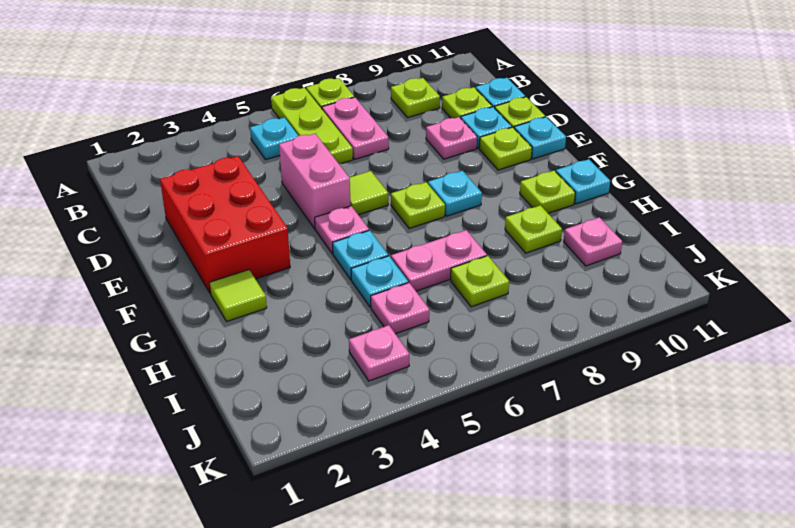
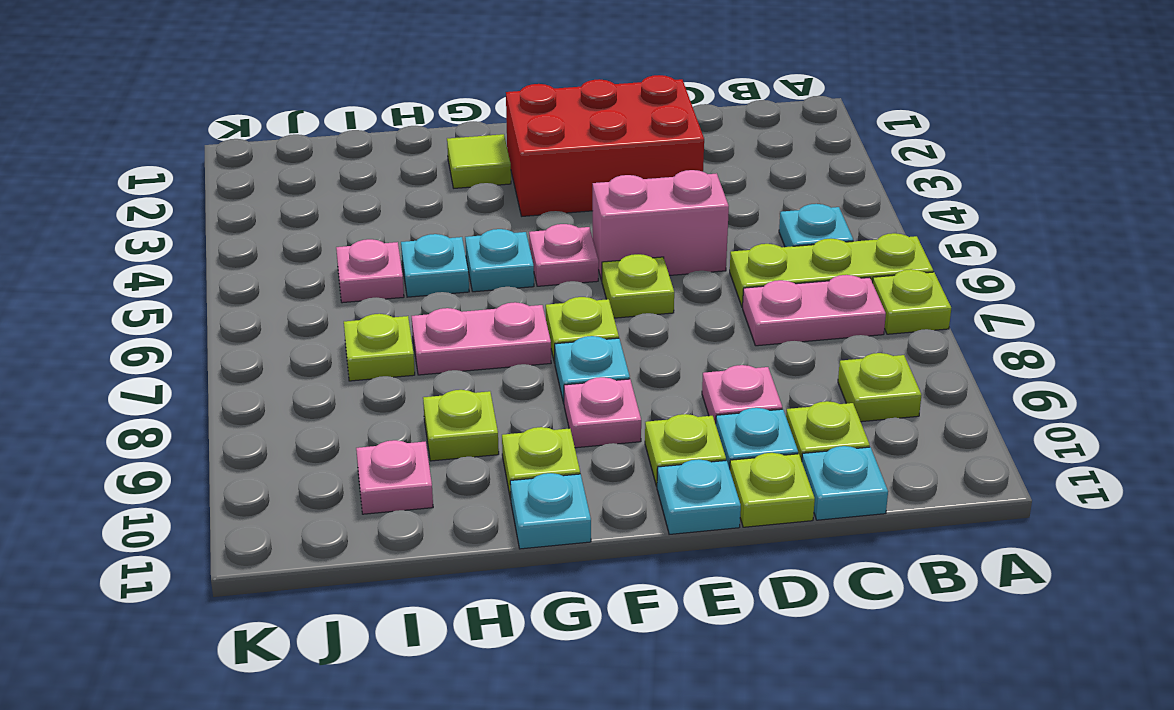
lime 1x1 tile [349,171,388,215] -> lime 1x1 plate [602,254,674,318]
pink 1x2 plate [391,230,487,291] -> pink 1x2 plate turned to [412,302,551,375]
pink 1x1 plate [349,325,409,381] -> pink 1x1 plate moved to [564,377,641,448]

